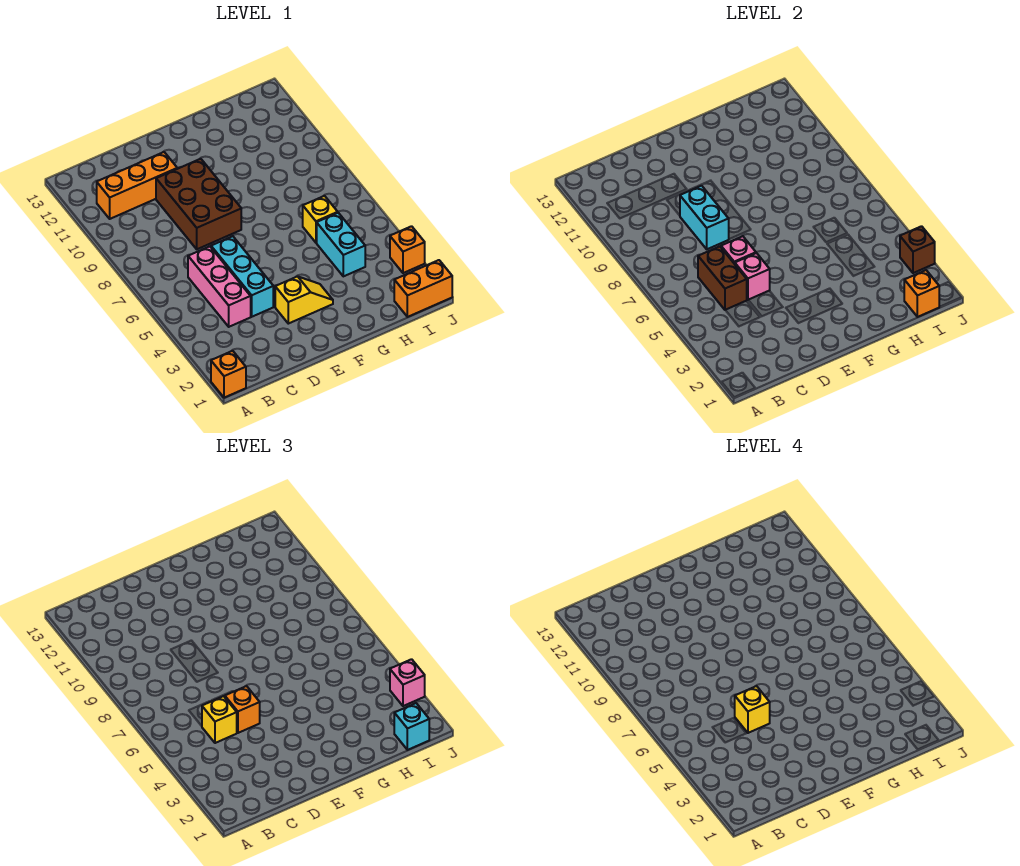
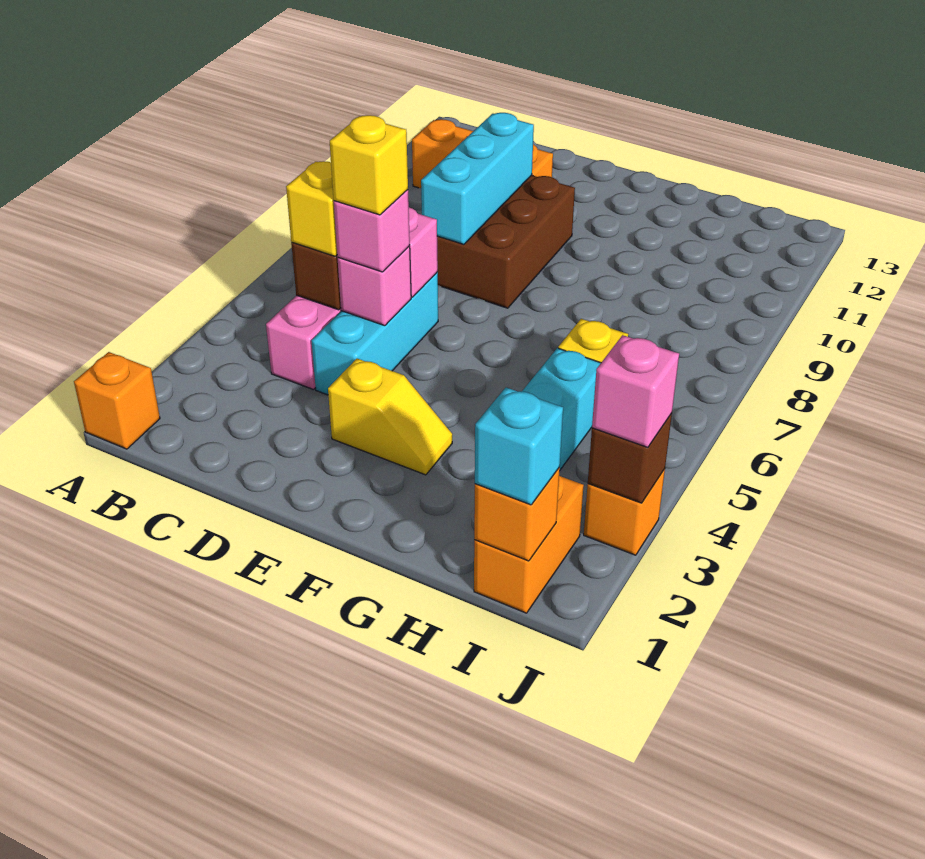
orange 1x1 brick [225,686,260,733] -> pink 1x1 brick [334,190,410,272]
cyan 1x2 brick [680,186,729,249] -> cyan 1x3 brick [421,113,534,244]
orange 1x2 brick [394,260,452,317] -> orange 1x2 brick turned to [474,476,584,613]

